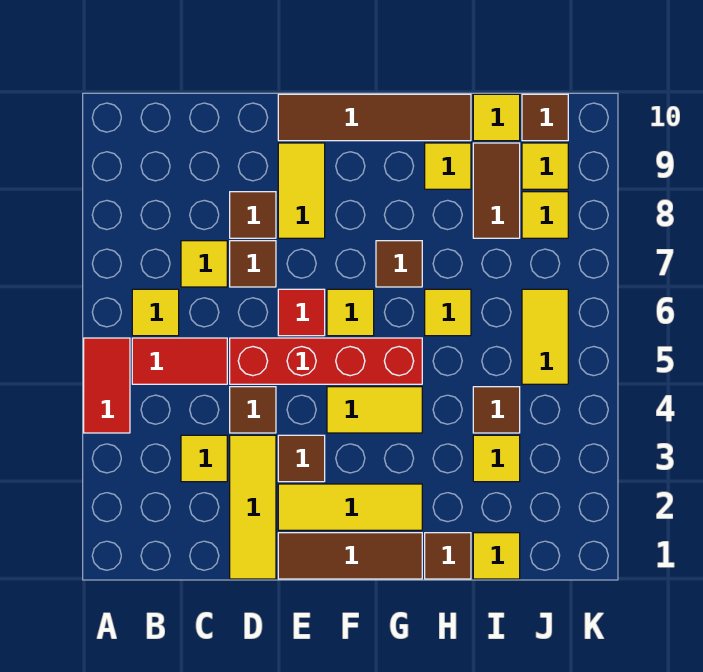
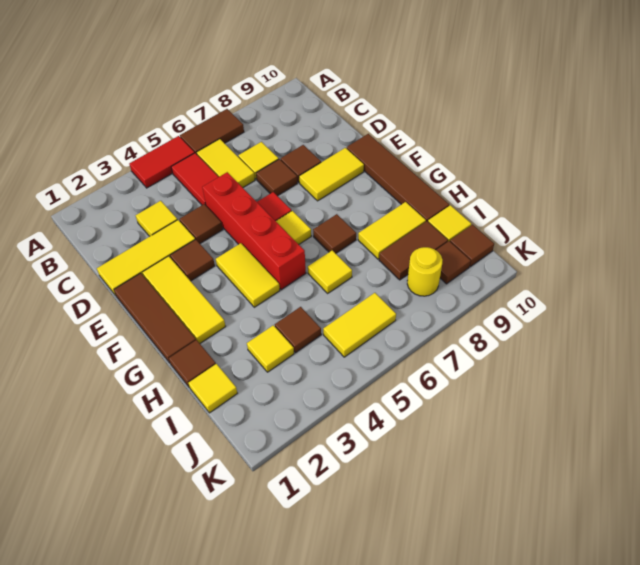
none -> brown 1x2 tile [180,109,244,154]
yellow 1x1 tile [132,289,179,336] -> yellow 1x2 tile [197,139,255,187]
yellow 1x1 tile [425,143,471,189] -> yellow 1x2 tile [358,202,426,259]
yellow 1x1 tile [522,192,568,238] -> yellow 1x1 round brick [407,247,443,296]
yellow 1x1 tile [522,143,568,189] -> brown 1x1 tile [436,241,471,284]

